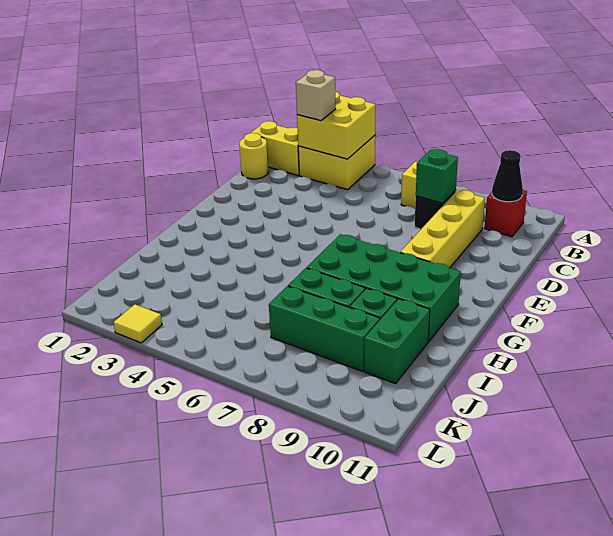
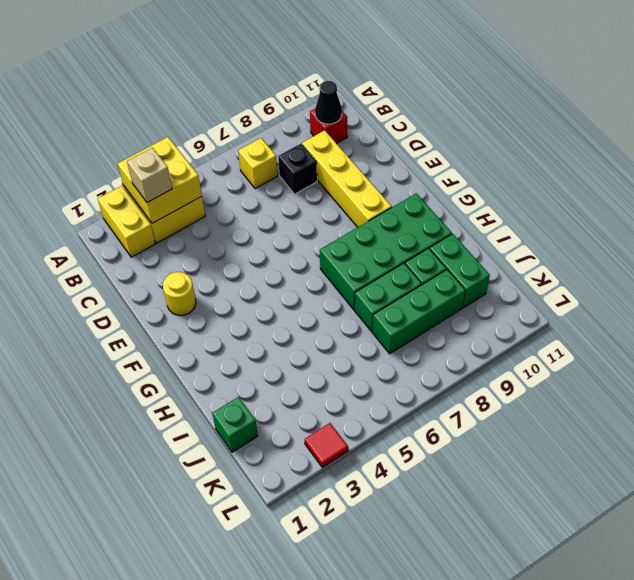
yellow 1x2 brick [251,121,299,175] -> yellow 1x2 brick turned to [98,186,155,257]
yellow 1x1 round brick [239,133,268,179] -> yellow 1x1 round brick moved to [163,272,196,316]
green 1x1 brick [416,149,458,203] -> green 1x1 brick moved to [212,397,258,452]
yellow 1x1 tile [113,304,162,343] -> red 1x1 tile [305,423,348,467]

